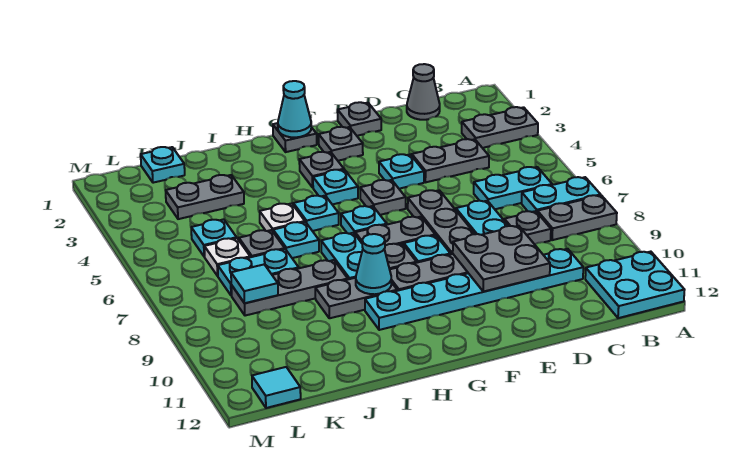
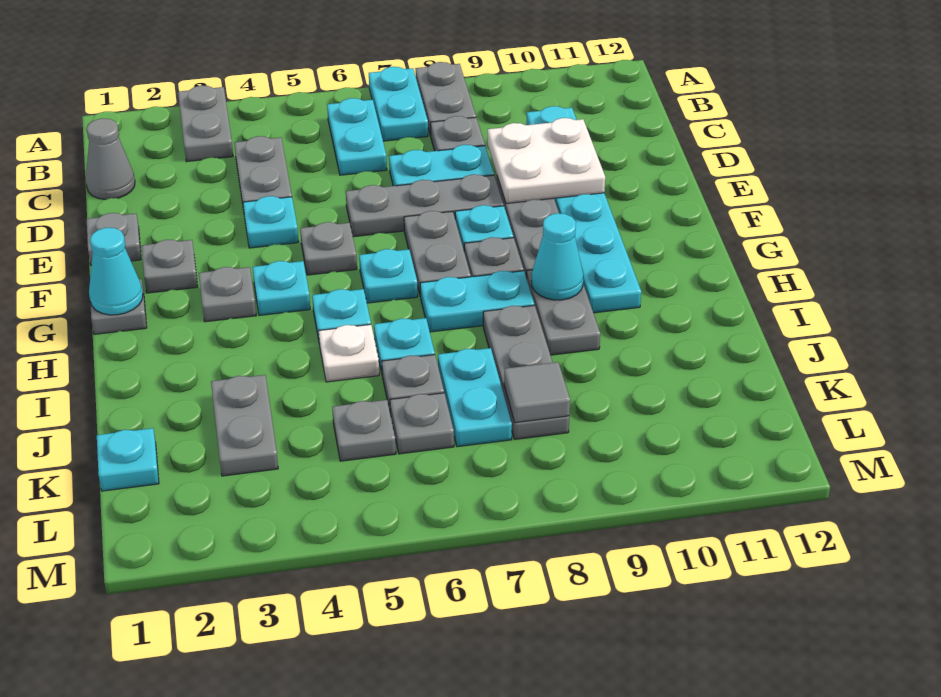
cyan 2x2 plate [585,252,684,318] -> none
grey 2x2 plate [453,226,550,292] -> white 2x2 plate [488,118,605,204]
cyan 1x1 plate [191,219,237,257] -> grey 1x1 plate [332,400,396,461]
white 1x1 plate [204,238,250,276] -> grey 1x1 plate [390,393,454,454]
cyan 1x1 tile [231,265,278,303] -> grey 1x1 tile [504,362,570,423]
cyan 1x1 tile [252,367,301,408] -> none

